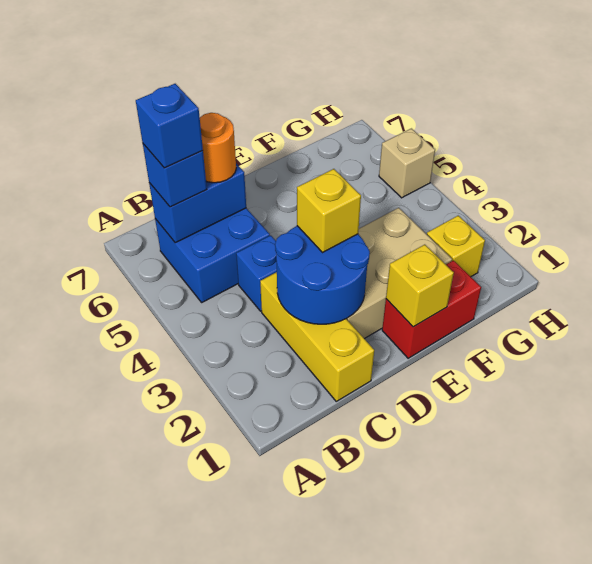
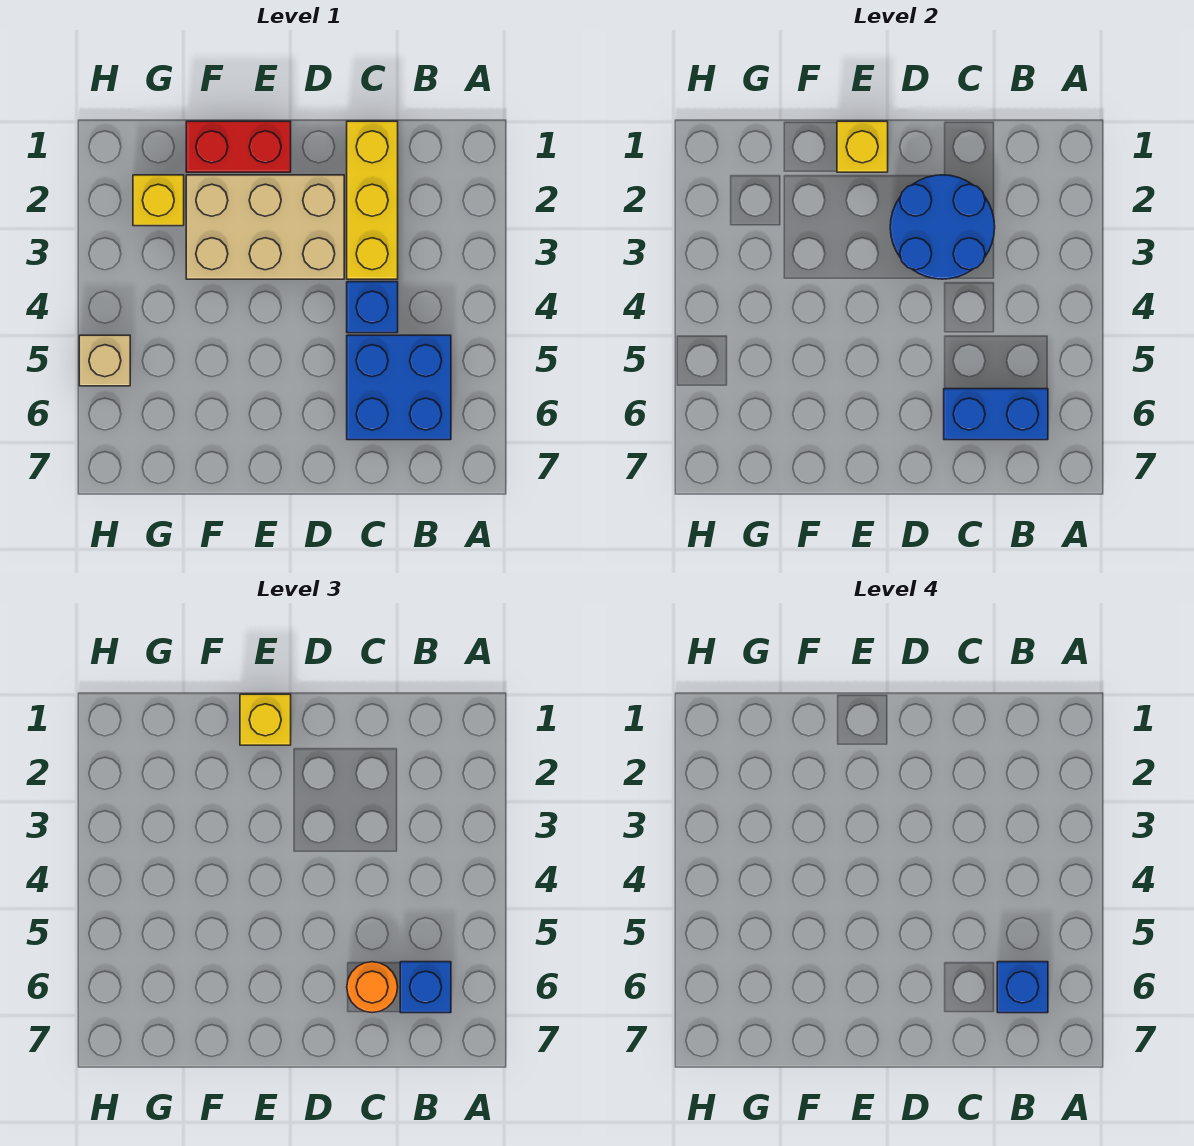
yellow 1x1 brick [297,169,361,253] -> yellow 1x1 brick moved to [240,694,291,745]

